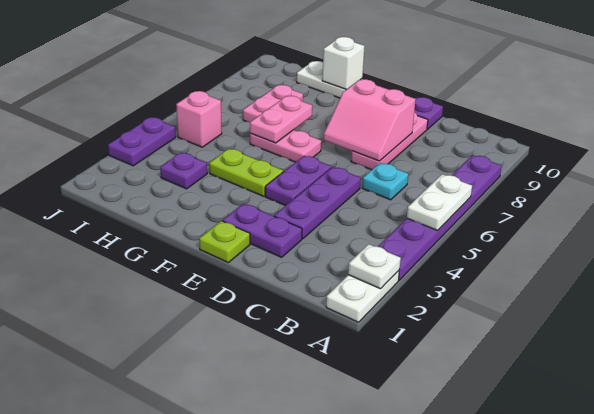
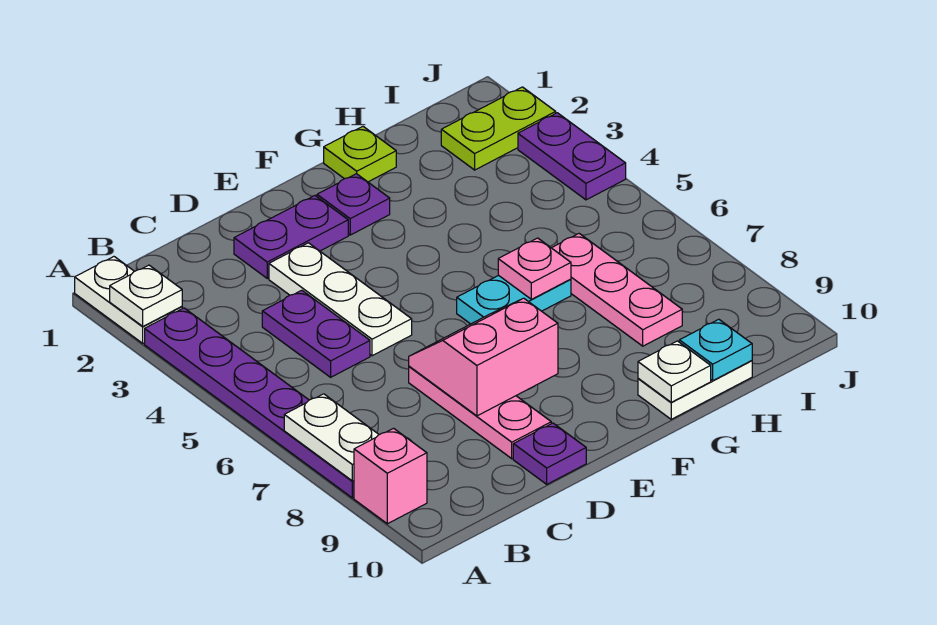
white 1x2 plate [407,174,472,230] -> white 1x2 plate moved to [284,394,379,481]
cyan 1x1 plate [362,163,408,200] -> cyan 1x1 plate moved to [679,319,752,381]
purple 1x3 plate [274,167,361,239] -> white 1x3 plate [269,243,412,356]
lime 1x1 plate [199,221,250,262] -> lime 1x1 plate moved to [324,126,396,182]
purple 1x2 plate [265,156,331,206] -> purple 1x2 plate moved to [262,290,370,377]
lime 1x2 plate [209,149,283,196] -> lime 1x2 plate moved to [441,87,556,170]
pink 1x2 plate [250,130,321,162] -> cyan 1x2 plate [457,275,571,324]
pink 1x2 plate [250,96,312,143] -> pink 1x1 plate [498,238,571,299]
white 1x1 brick [322,37,365,90] -> white 1x1 plate [638,341,711,402]
purple 1x1 plate [160,152,207,189] -> purple 1x1 plate moved to [317,174,390,235]
pink 1x2 plate [243,85,303,122] -> pink 1x3 plate [552,234,682,346]
pink 1x1 brick [176,91,222,147] -> pink 1x1 brick moved to [354,428,427,524]

